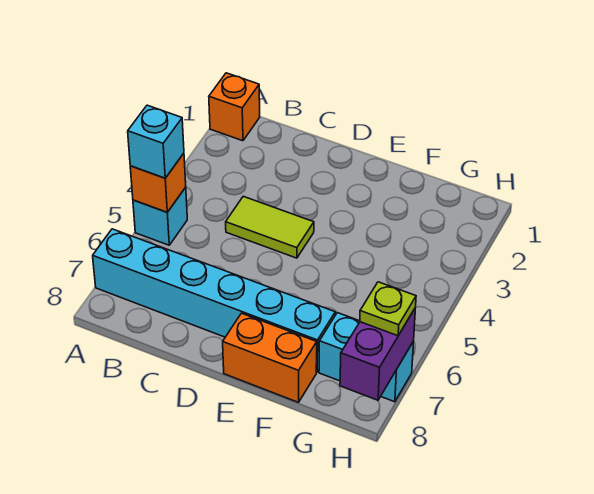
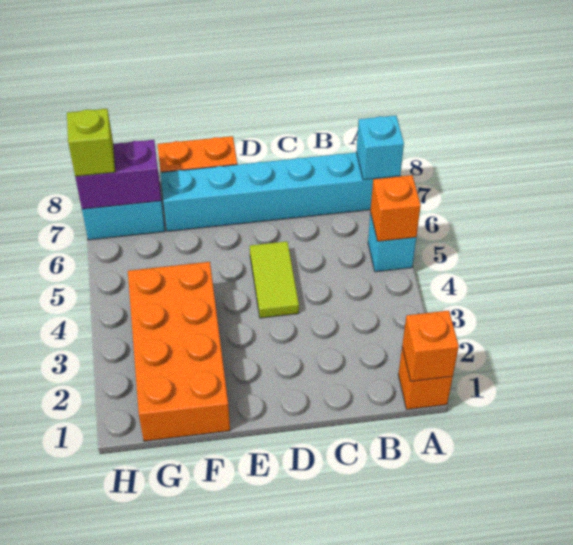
none -> orange 1x1 brick [402,311,459,381]
cyan 1x1 brick [128,105,184,178] -> cyan 1x1 brick moved to [356,115,404,180]
lime 1x2 tile [226,196,314,258] -> lime 1x2 tile turned to [250,241,299,318]
none -> orange 2x4 brick [128,262,230,441]
purple 1x2 brick [340,307,416,400] -> purple 1x2 brick turned to [75,140,161,209]
lime 1x1 plate [360,282,416,336] -> lime 1x1 brick [67,109,115,177]

